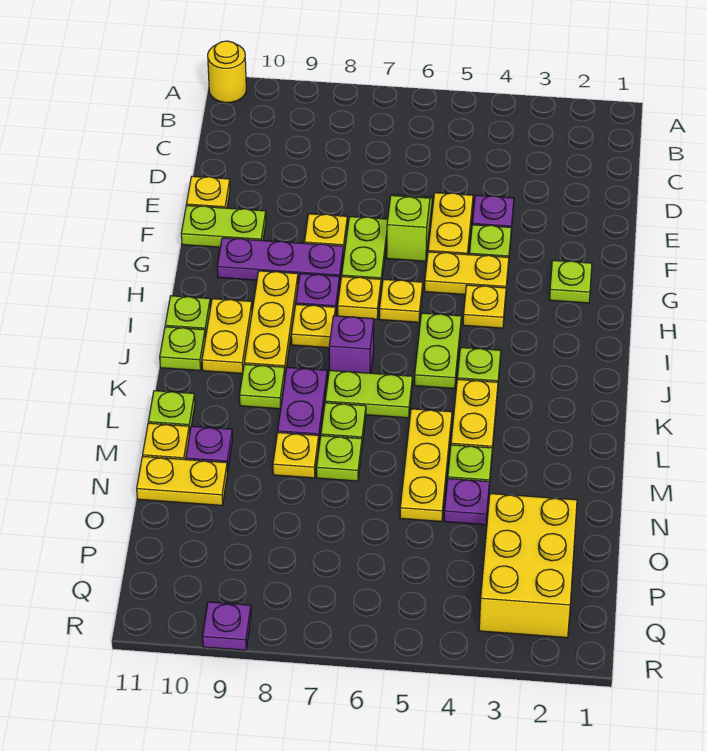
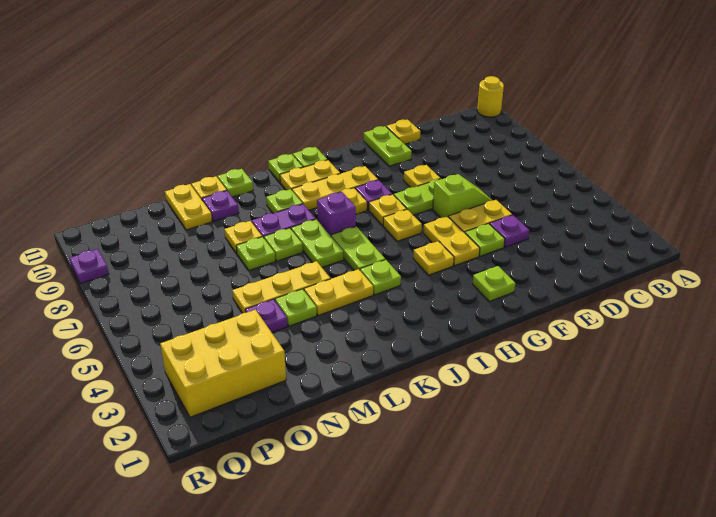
purple 1x3 plate [217,238,343,283] -> none
lime 1x2 plate [414,313,461,389] -> lime 1x2 plate turned to [331,227,385,271]

